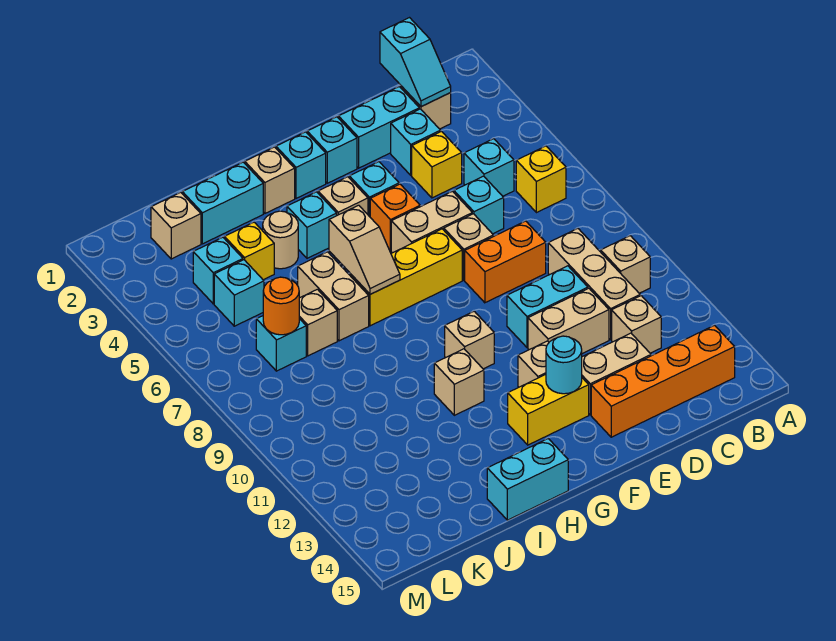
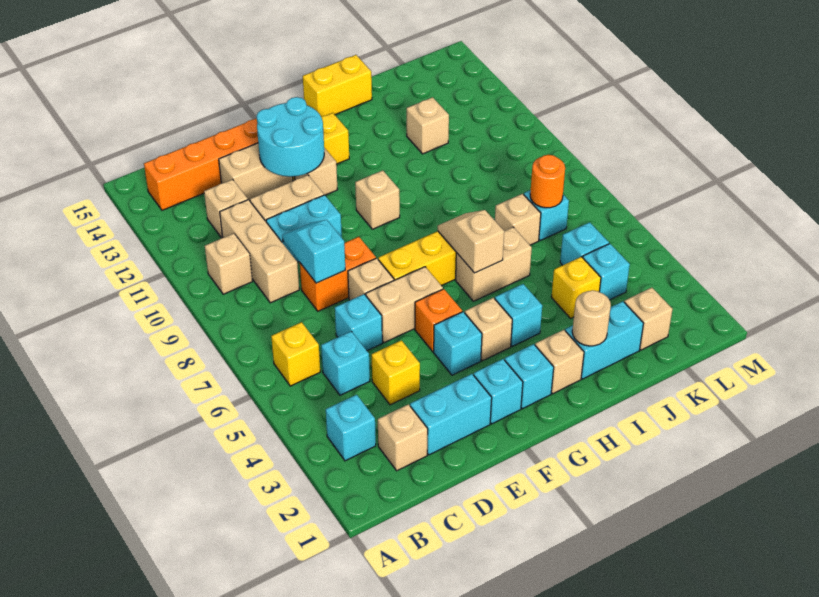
cyan 1x2 slope [380,18,451,107] -> cyan 1x2 slope moved to [282,220,345,283]
cyan 1x1 brick [391,109,441,175] -> cyan 1x1 brick moved to [326,395,376,461]
cyan 1x1 round brick [546,336,582,394] -> cyan 2x2 round brick [257,97,324,177]
tan 1x1 brick [434,349,484,415] -> tan 1x1 brick moved to [407,97,449,154]
cyan 1x2 brick [487,439,568,520] -> yellow 1x2 brick [303,55,372,117]
tan 1x1 round brick [263,211,298,269] -> tan 1x1 round brick moved to [572,290,611,346]
tan 1x2 brick [298,252,369,341] -> tan 1x2 brick turned to [456,227,532,301]

